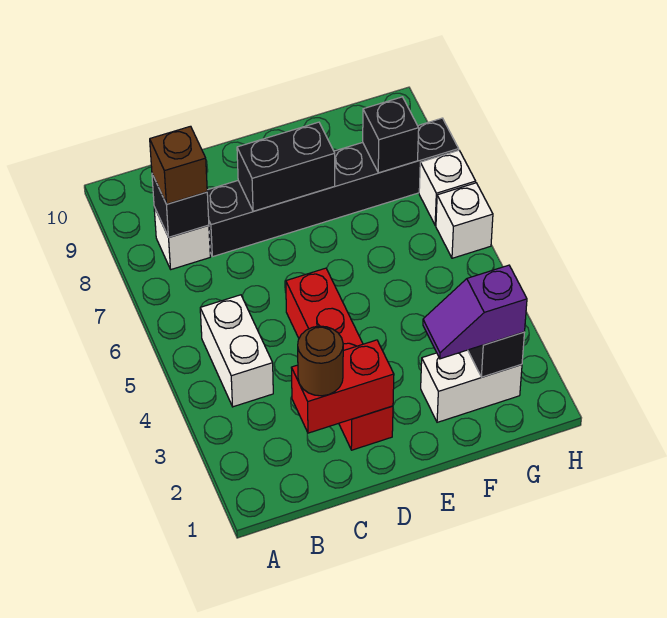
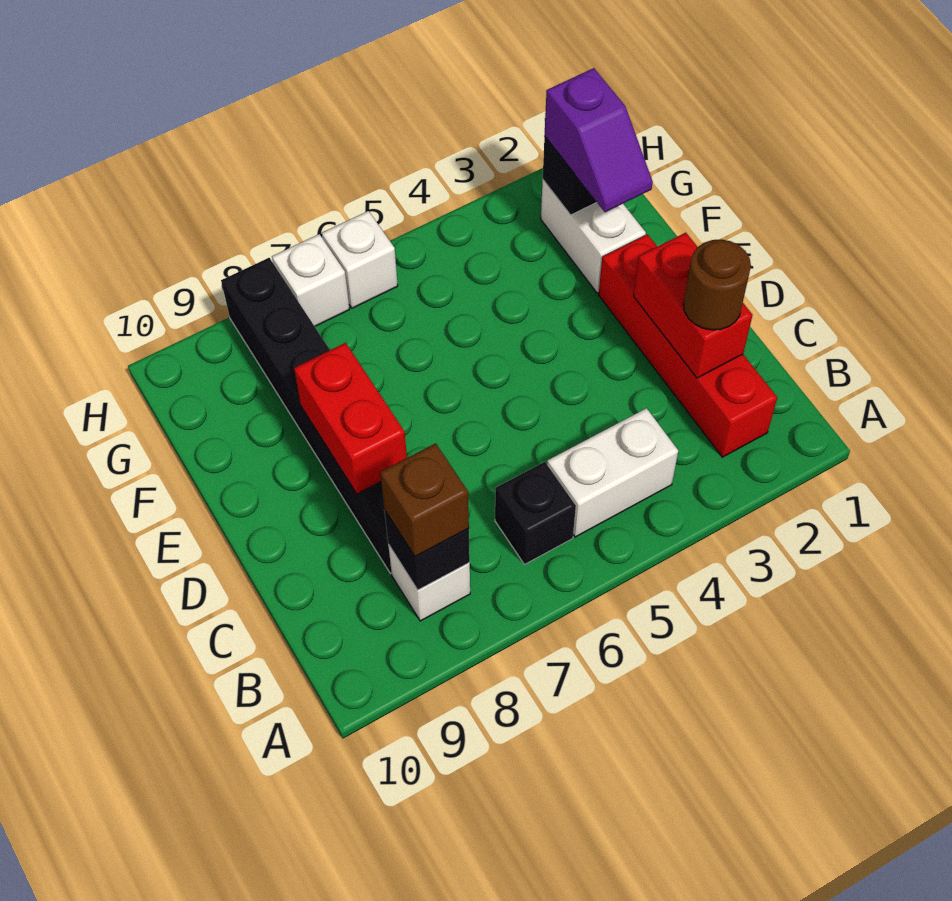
red 1x4 brick [286,268,393,450] -> red 1x4 brick turned to [599,234,777,457]
black 1x2 brick [237,122,335,211] -> red 1x2 brick [294,343,407,494]
black 1x1 brick [363,97,419,173] -> black 1x1 brick moved to [495,462,576,565]

